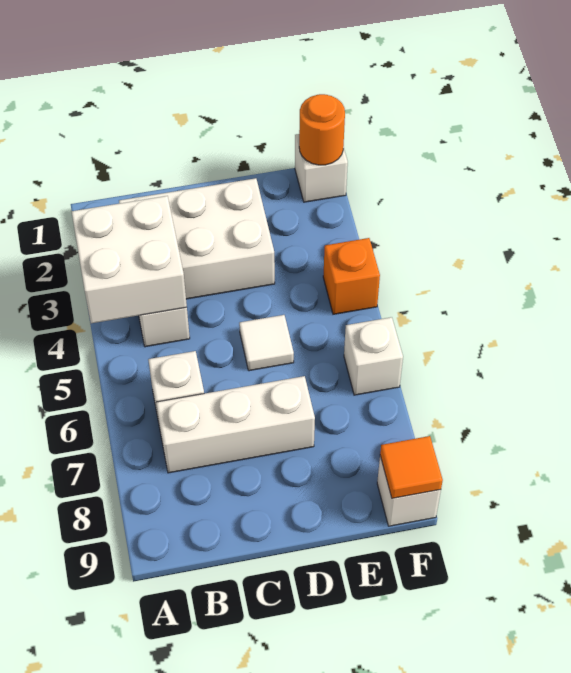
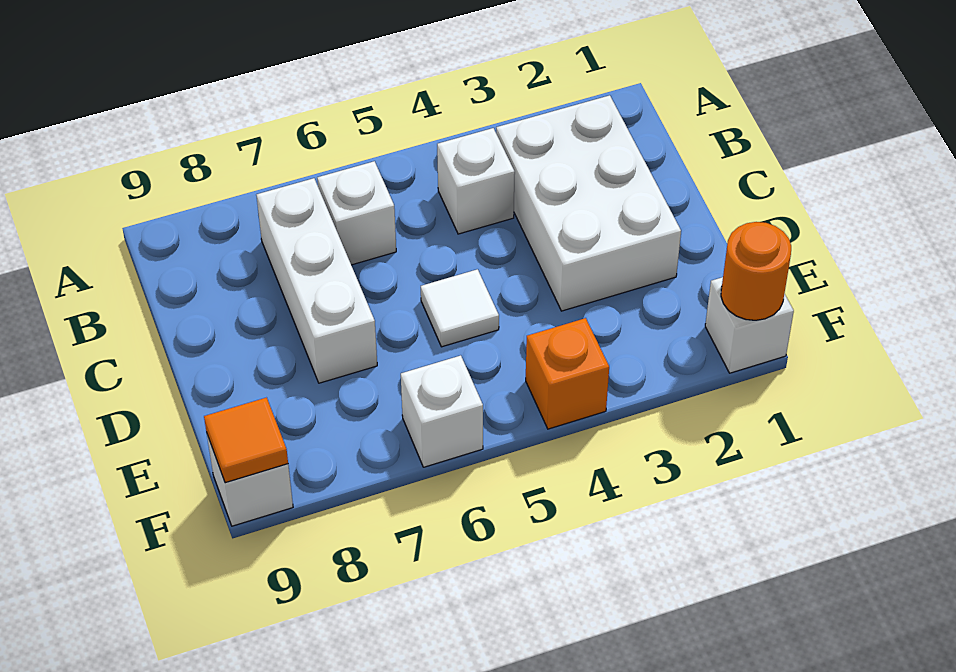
white 2x2 brick [72,196,187,323] -> none

